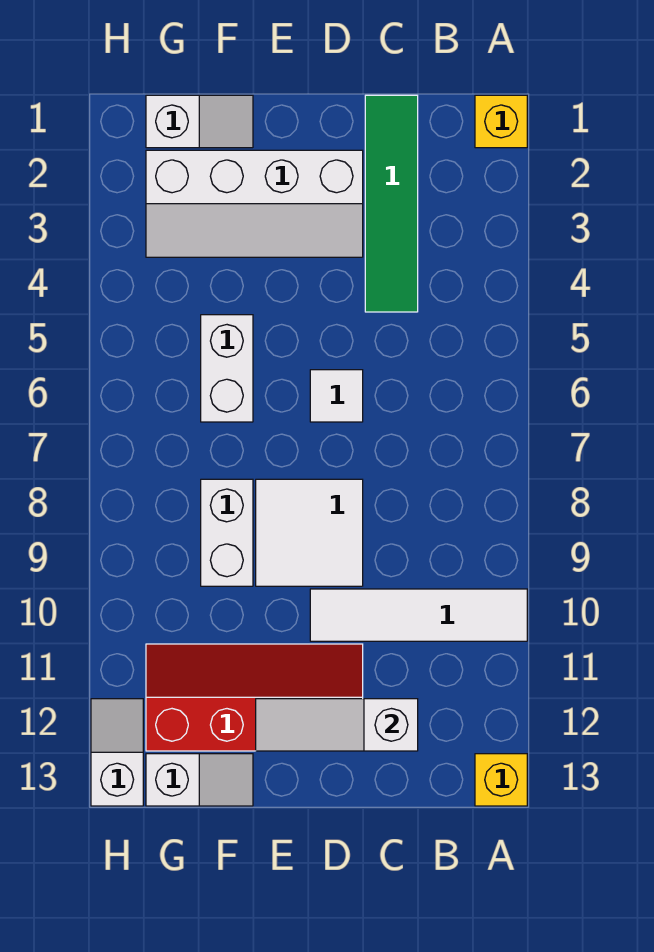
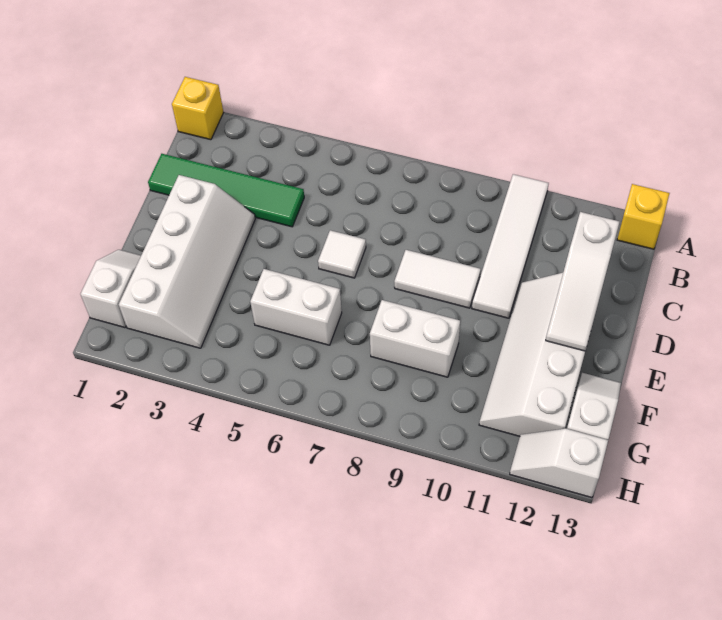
white 2x2 tile [256,479,363,586] -> white 1x2 tile [394,250,481,308]
red 2x4 slope [146,644,363,751] -> white 2x4 slope [479,273,585,436]

